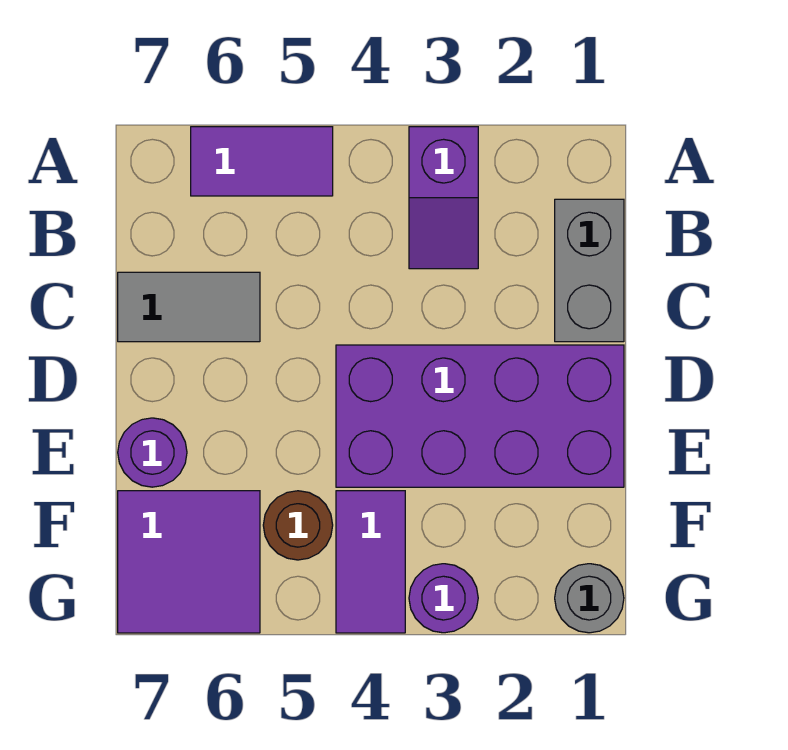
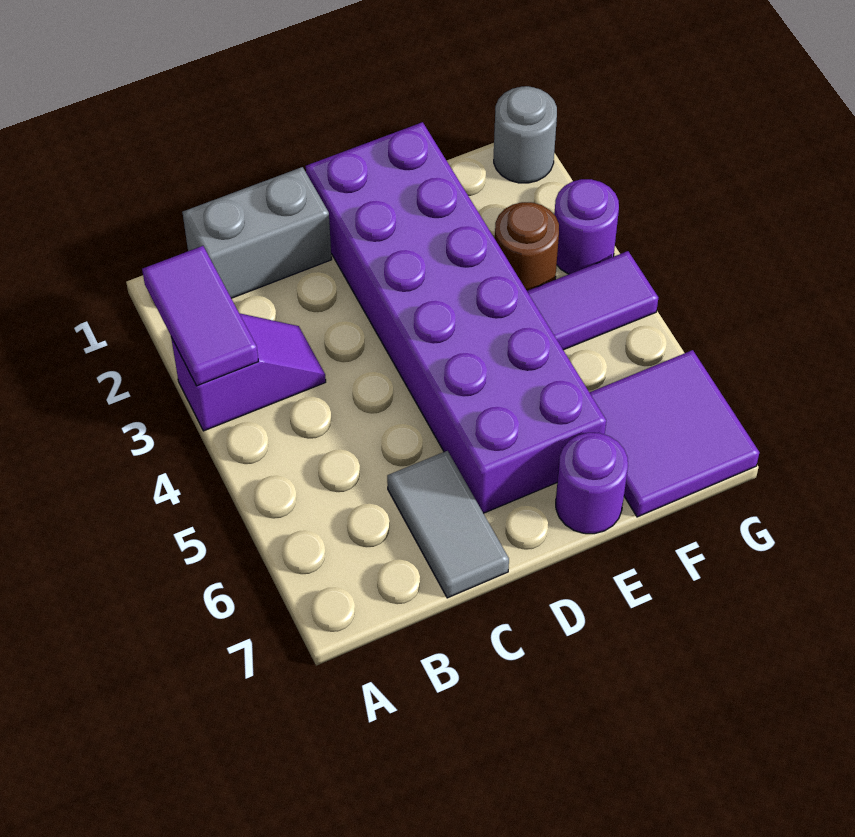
purple 1x2 tile [191,127,333,196] -> purple 1x2 tile moved to [142,246,258,386]
purple 2x4 brick [336,345,624,487] -> purple 2x6 brick [306,122,606,513]
brown 1x1 round brick [263,491,333,560] -> brown 1x1 round brick moved to [495,202,559,291]

